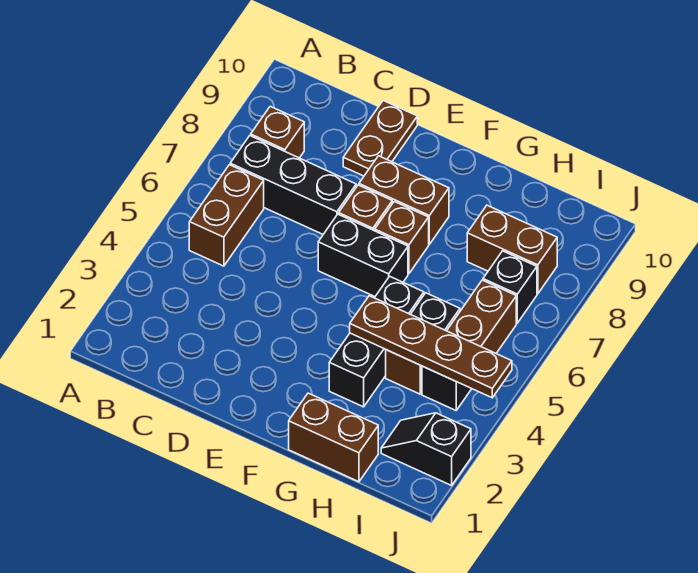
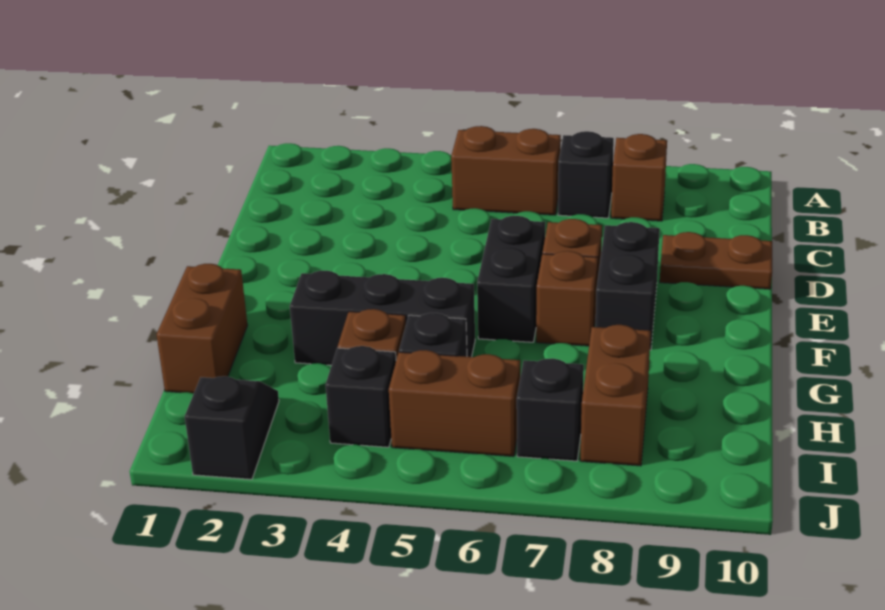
black 1x3 brick [230,136,356,234] -> black 1x1 brick [558,131,614,218]
brown 1x2 brick [359,156,449,244] -> black 1x2 brick [596,222,660,350]
brown 1x4 plate [350,296,512,398] -> none

